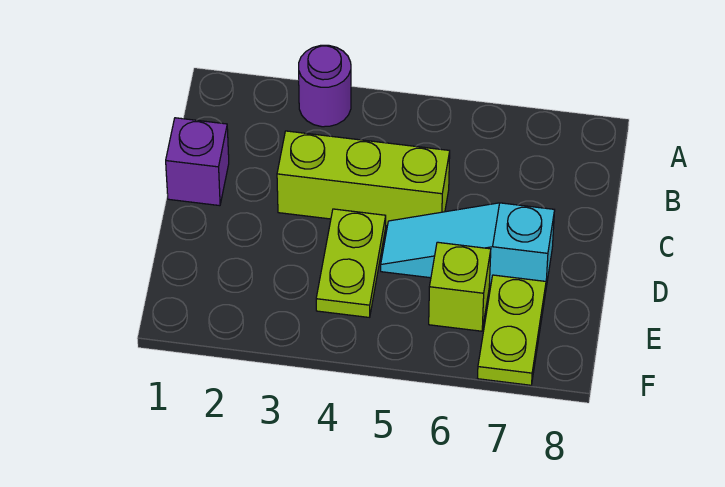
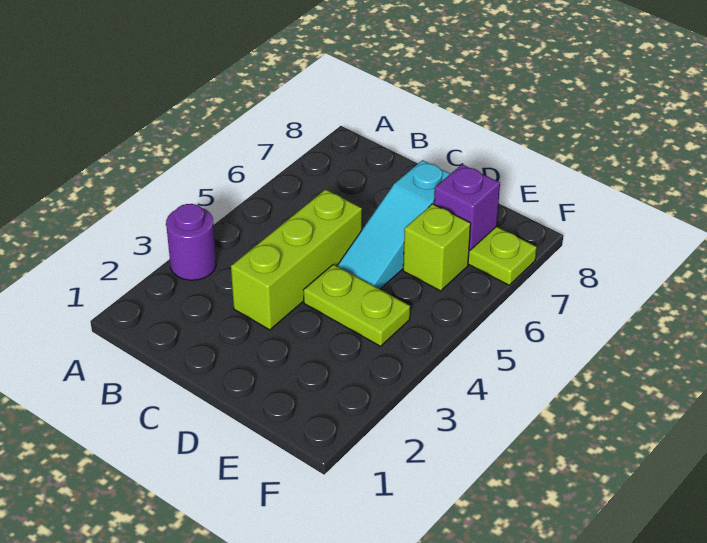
purple 1x1 brick [166,118,229,206] -> purple 1x1 brick moved to [434,164,500,250]

